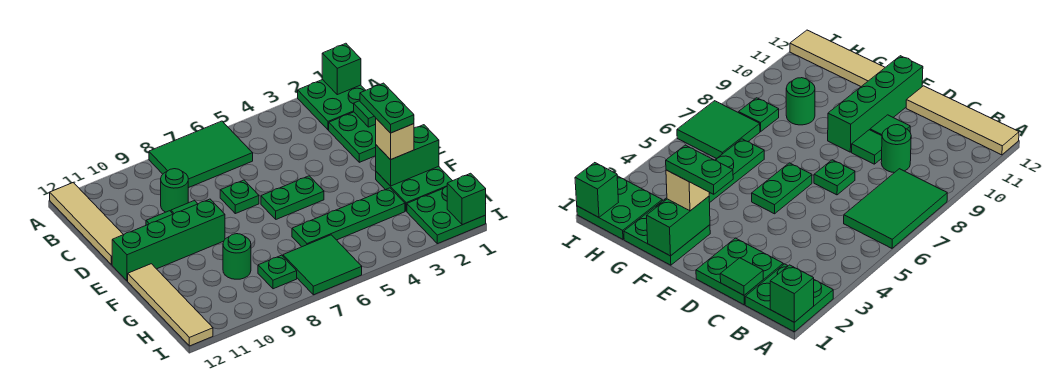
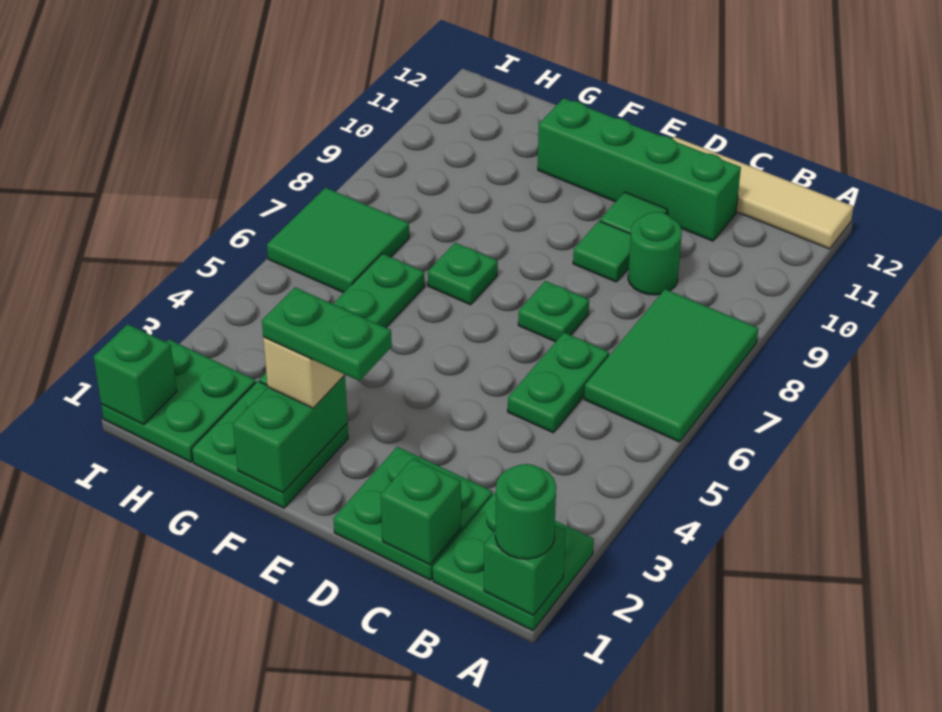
green 1x1 tile [354,101,376,127] -> green 1x1 brick [381,458,461,565]
green 1x2 plate [261,176,324,219] -> green 1x2 plate moved to [508,333,609,433]
green 1x4 brick [112,199,225,281] -> green 1x4 brick turned to [538,98,741,241]
tan 1x4 tile [128,264,213,346] -> none
green 1x1 round brick [223,234,251,279] -> green 1x1 round brick moved to [495,464,556,559]
green 1x1 plate [258,255,297,289] -> green 1x1 plate moved to [428,243,498,305]

